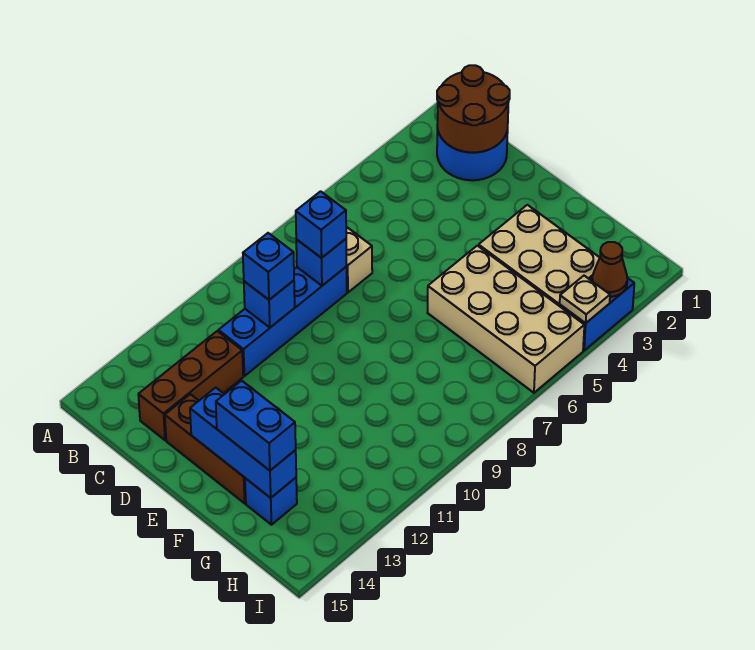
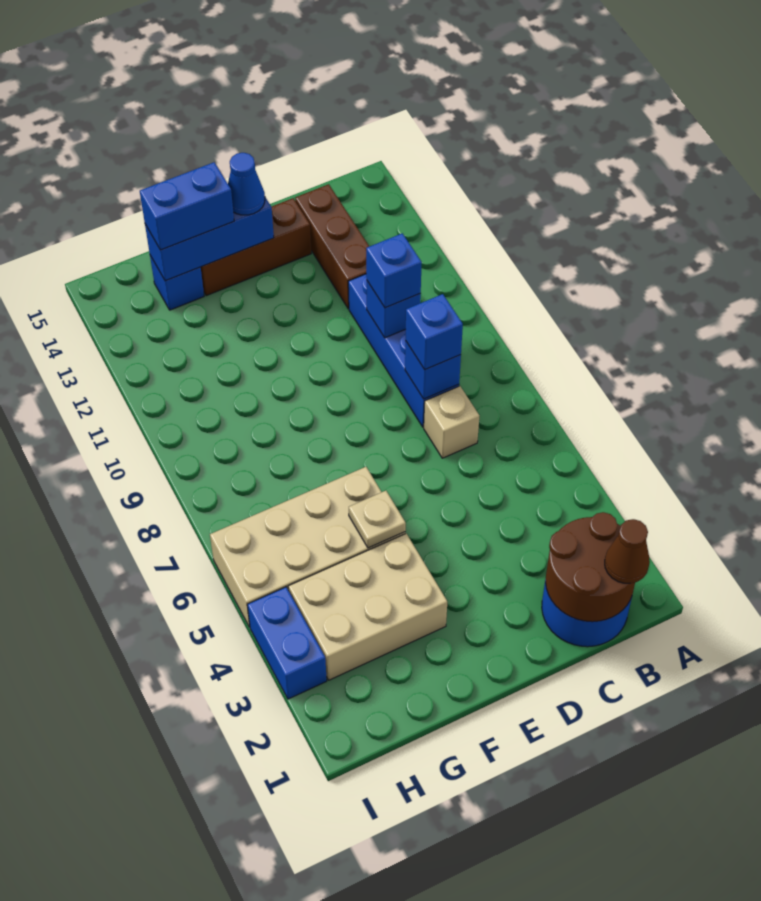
none -> blue 1x1 cone [228,153,265,215]
brown 1x1 cone [592,242,627,297] -> brown 1x1 cone moved to [605,519,650,583]
tan 1x1 plate [560,276,610,323] -> tan 1x1 plate moved to [349,491,406,548]

